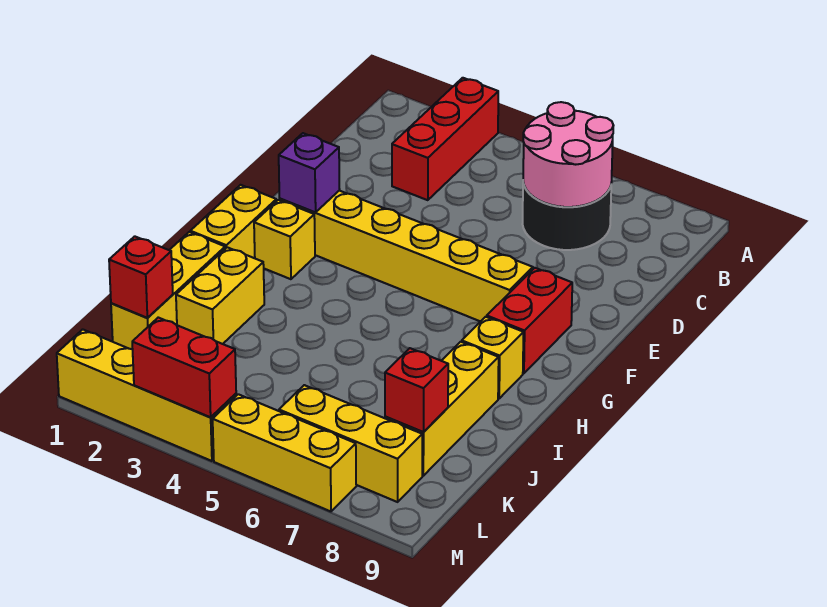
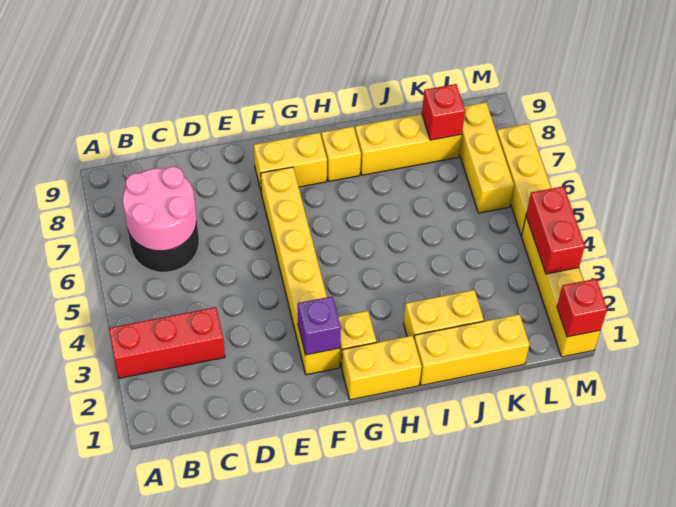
red 1x2 brick [487,268,572,373] -> yellow 1x2 brick [254,133,327,194]
red 1x1 brick [109,236,173,318] -> red 1x1 brick moved to [557,279,607,337]

